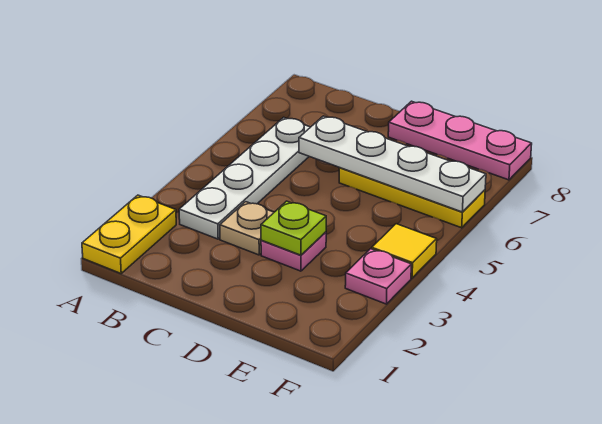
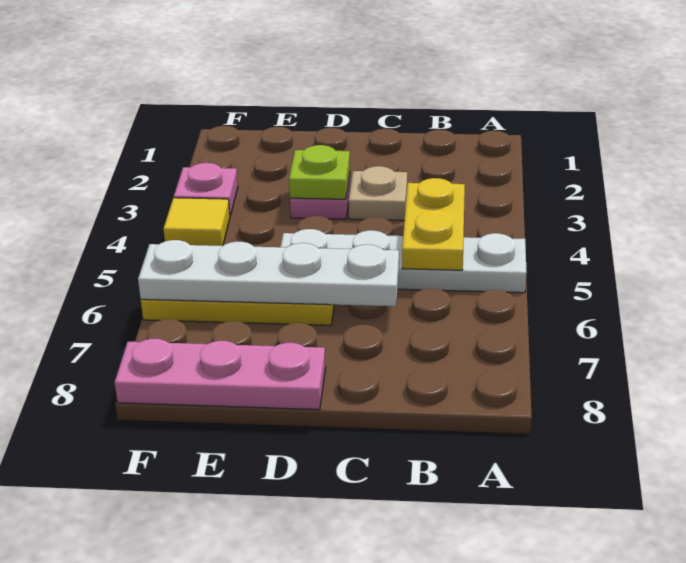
yellow 1x2 plate [82,195,176,273] -> yellow 1x2 plate moved to [402,178,465,270]
white 1x4 plate [179,117,310,239] -> white 1x4 plate turned to [280,229,527,293]

